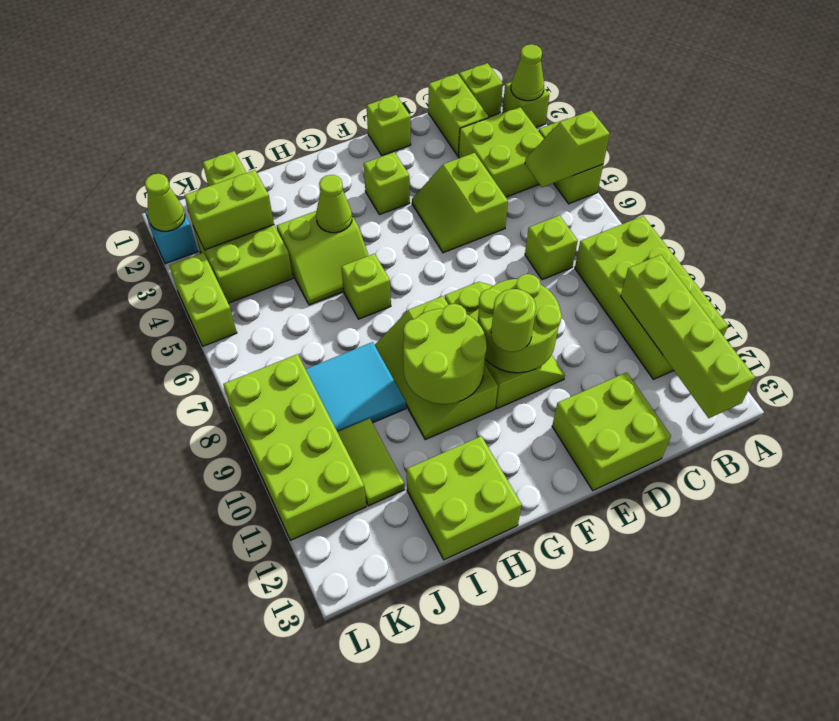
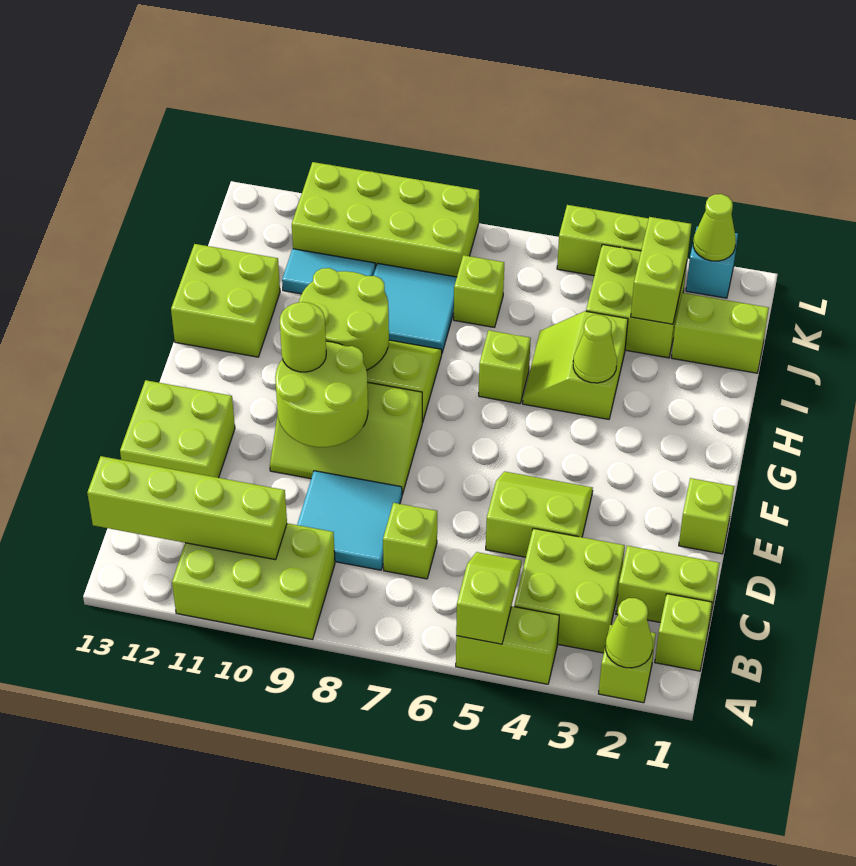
lime 2x4 brick [575,216,728,379] -> lime 2x3 brick [172,523,335,639]
none -> cyan 2x2 tile [297,471,402,570]
lime 1x1 brick [364,152,410,215] -> lime 1x1 brick moved to [454,255,504,327]
lime 1x2 tile [338,418,404,506] -> cyan 1x2 tile [282,249,375,294]

